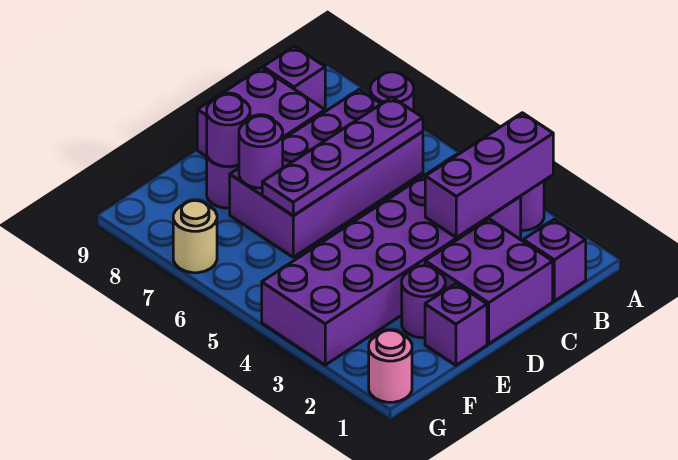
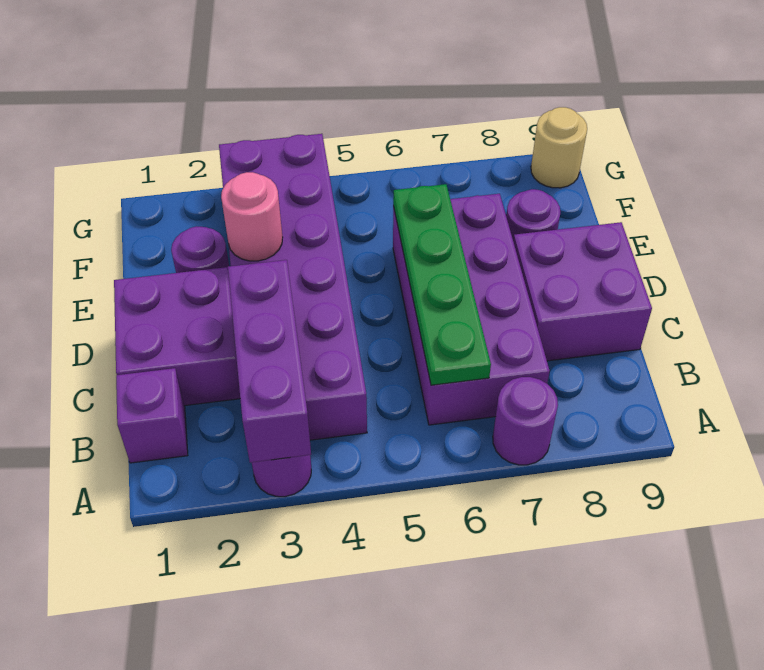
purple 1x4 plate [262,97,423,215] -> green 1x4 plate [393,184,491,385]
purple 1x1 brick [263,46,325,109] -> none
purple 1x1 brick [425,284,487,365] -> none
purple 1x1 round brick [239,116,283,188] -> none
purple 1x1 round brick [207,94,250,166] -> none
pink 1x1 round brick [369,330,412,402] -> pink 1x1 round brick moved to [221,172,283,261]
tan 1x1 round brick [173,201,217,273] -> tan 1x1 round brick moved to [531,107,587,188]

